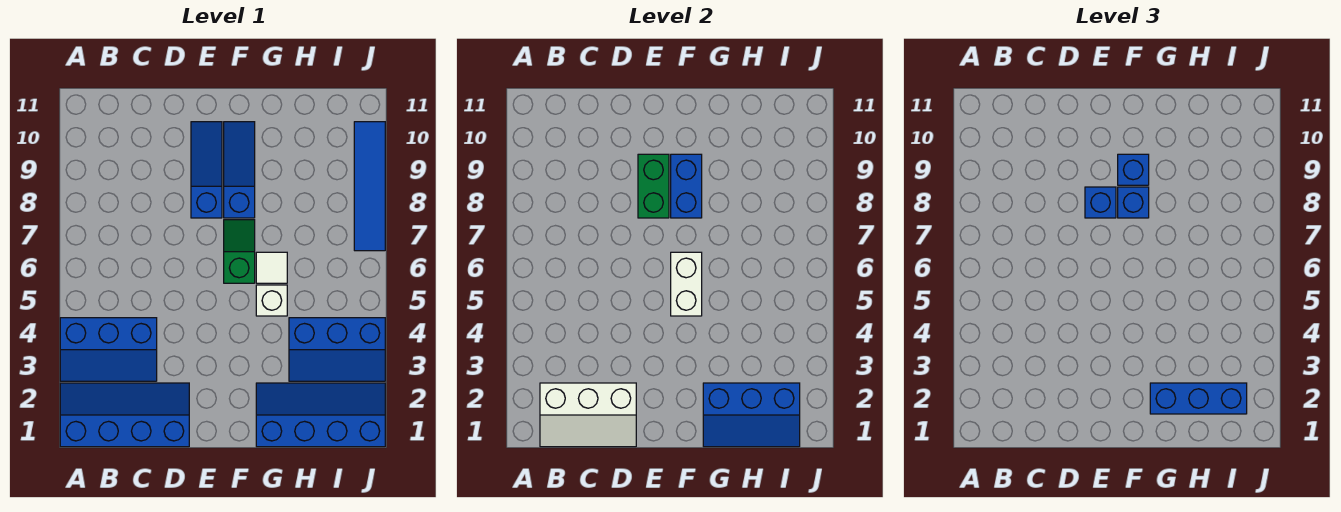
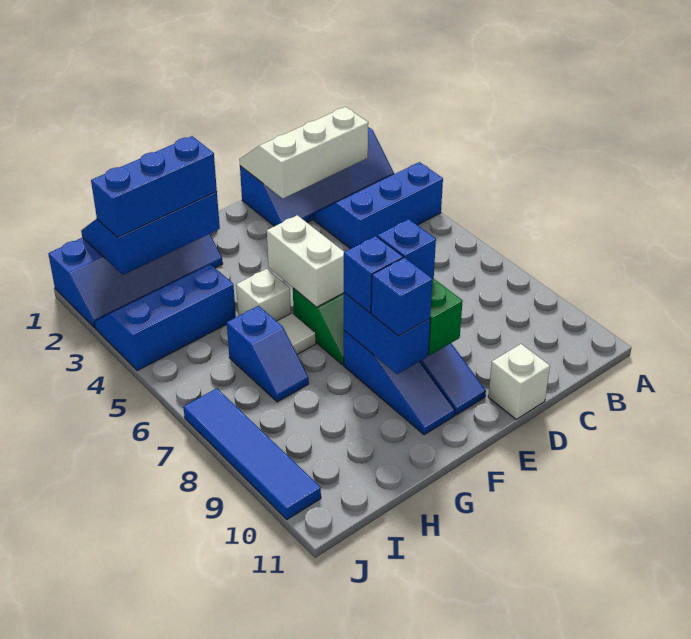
none -> white 1x1 brick [488,344,550,419]
none -> blue 1x2 slope [227,306,309,402]

